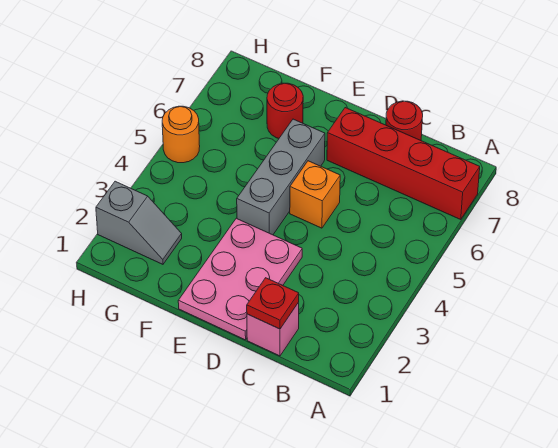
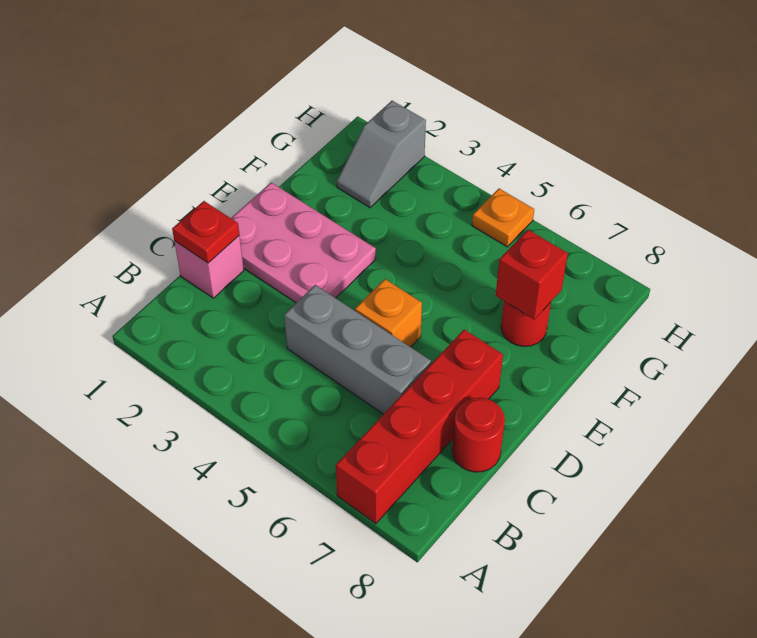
grey 1x3 brick [237,119,325,235] -> grey 1x3 brick moved to [284,285,431,414]
none -> red 1x1 brick [496,230,568,319]
orange 1x1 round brick [162,106,200,163] -> orange 1x1 plate [472,189,534,247]

